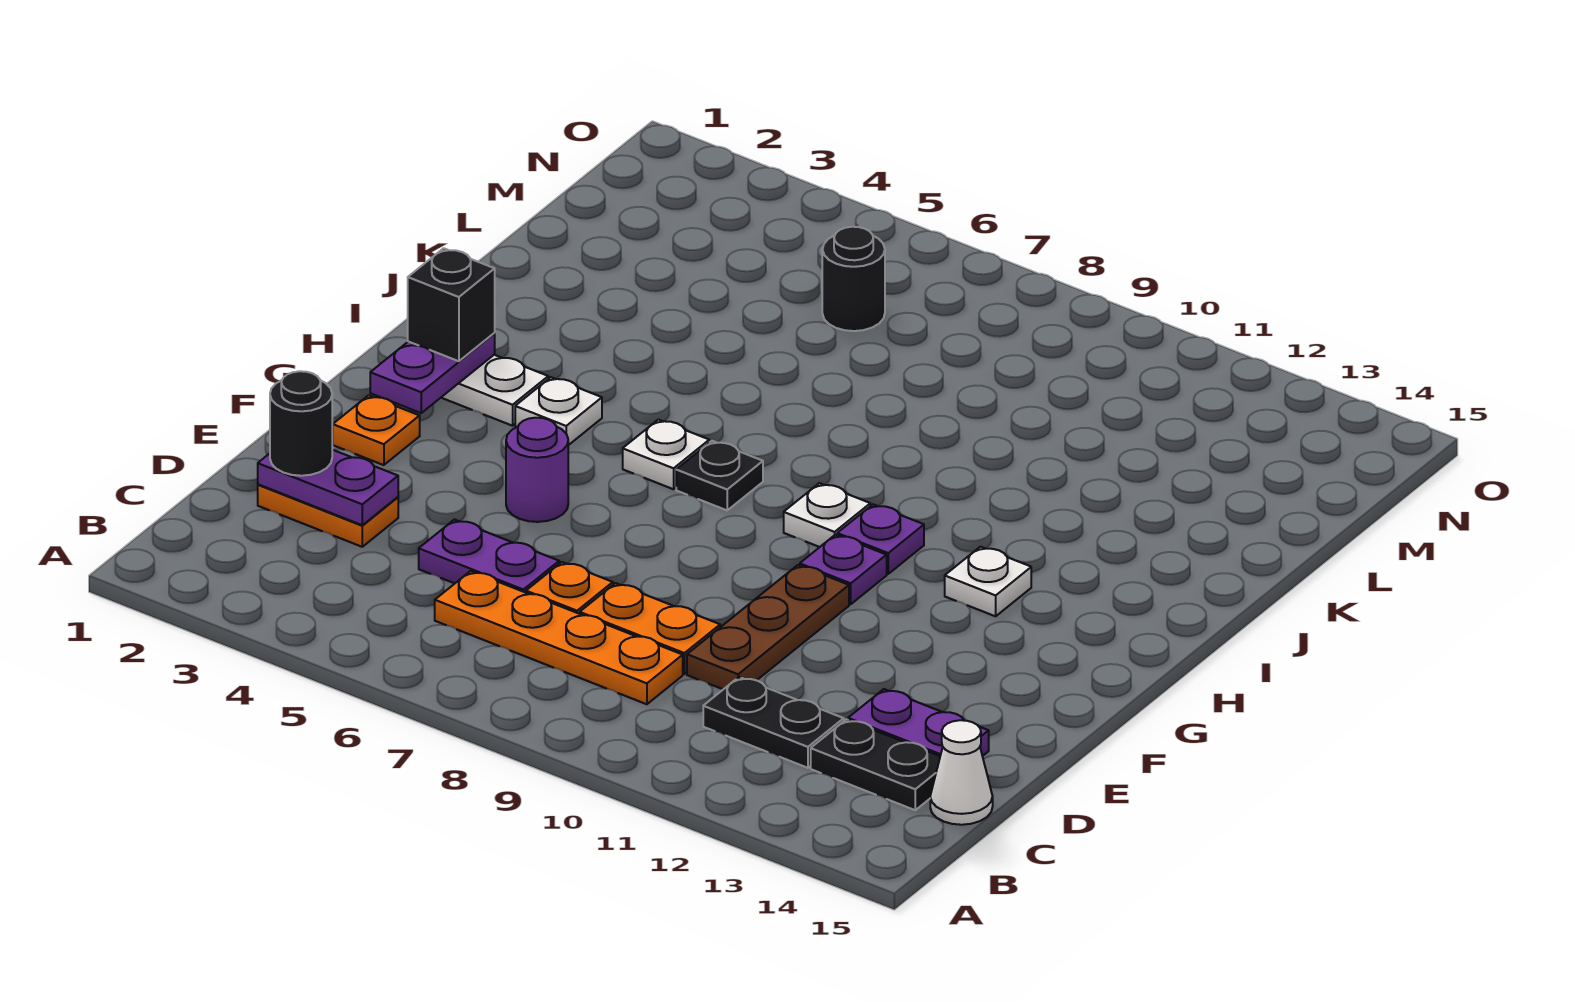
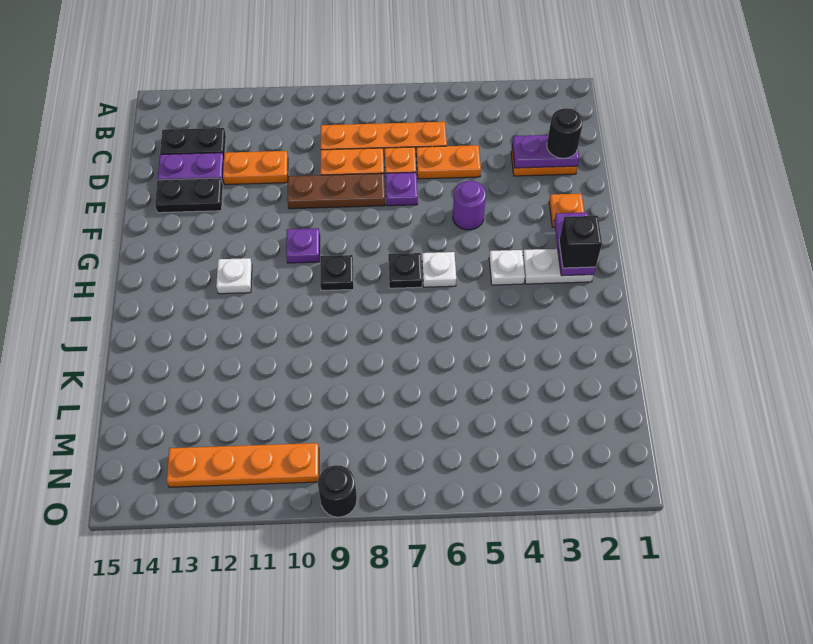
black 1x2 plate [703,677,844,768] -> black 1x2 plate moved to [155,178,223,213]
white 1x1 cone [930,720,993,825] -> none
purple 1x2 plate [419,520,559,593] -> orange 1x2 plate [416,145,481,179]
brown 1x3 plate [687,565,849,689] -> brown 1x3 plate turned to [287,173,385,209]
none -> orange 1x2 plate [223,151,288,185]
white 1x1 plate [784,483,870,547] -> black 1x1 plate [320,255,354,290]
purple 1x1 plate [837,504,924,574] -> purple 1x1 plate moved to [385,172,418,206]
black 1x1 round brick [822,227,885,331] -> black 1x1 round brick moved to [318,465,357,517]
none -> orange 1x4 plate [167,443,319,487]

